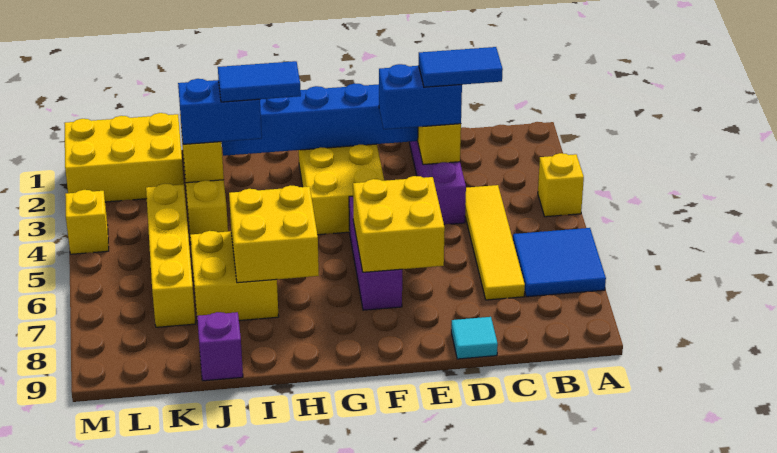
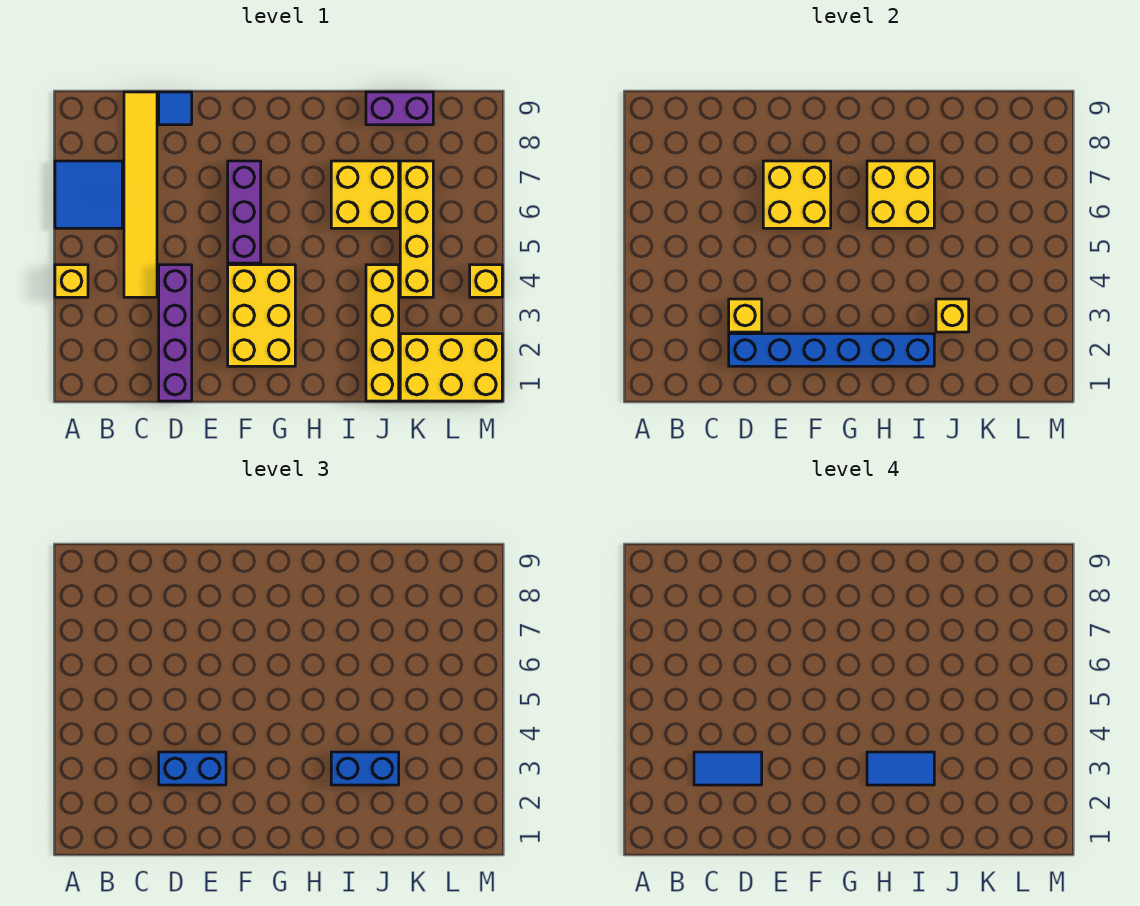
yellow 1x4 tile [465,185,525,300] -> yellow 1x6 tile [124,92,157,297]
cyan 1x1 tile [451,317,498,359] -> blue 1x1 tile [159,92,192,125]
purple 1x1 brick [197,312,243,381] -> purple 1x2 brick [366,92,433,125]

